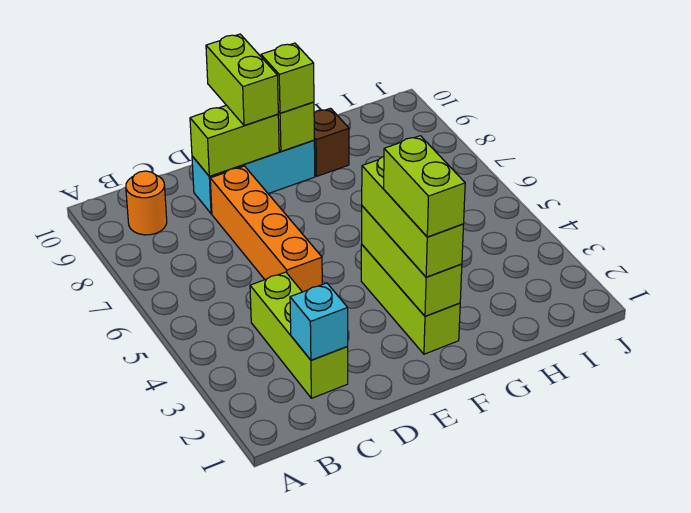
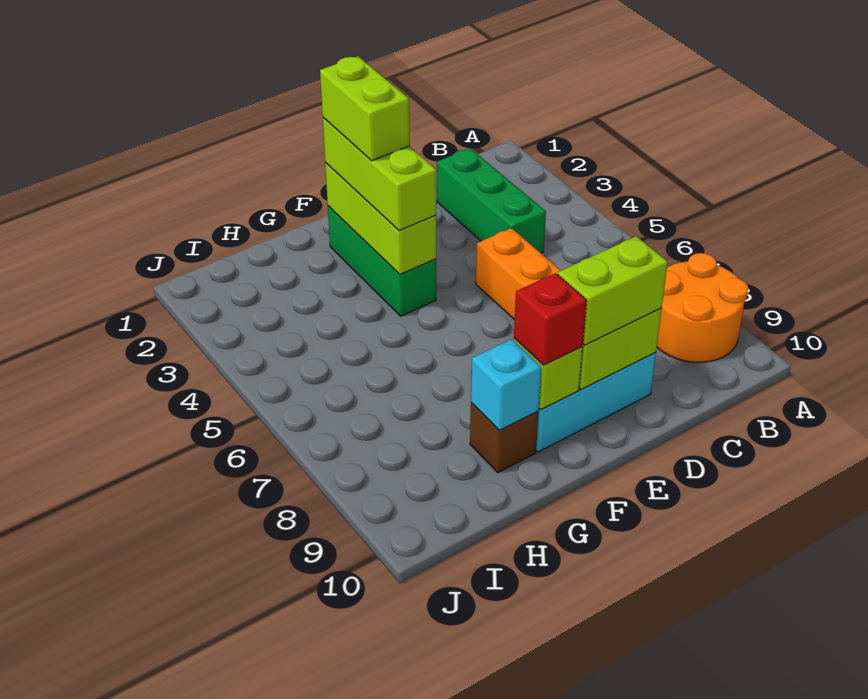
orange 1x1 round brick [126,171,167,235] -> orange 2x2 round brick [657,253,748,362]
lime 1x3 brick [250,272,348,398] -> green 1x3 brick [437,148,546,253]
cyan 1x1 brick [290,283,348,360] -> cyan 1x1 brick moved to [471,339,541,430]
lime 1x2 brick [206,34,278,126] -> lime 1x2 brick turned to [558,236,668,345]
lime 1x3 brick [361,245,460,354] -> green 1x3 brick [328,206,436,316]
lime 1x1 brick [261,43,314,113] -> red 1x1 brick [514,273,587,365]

